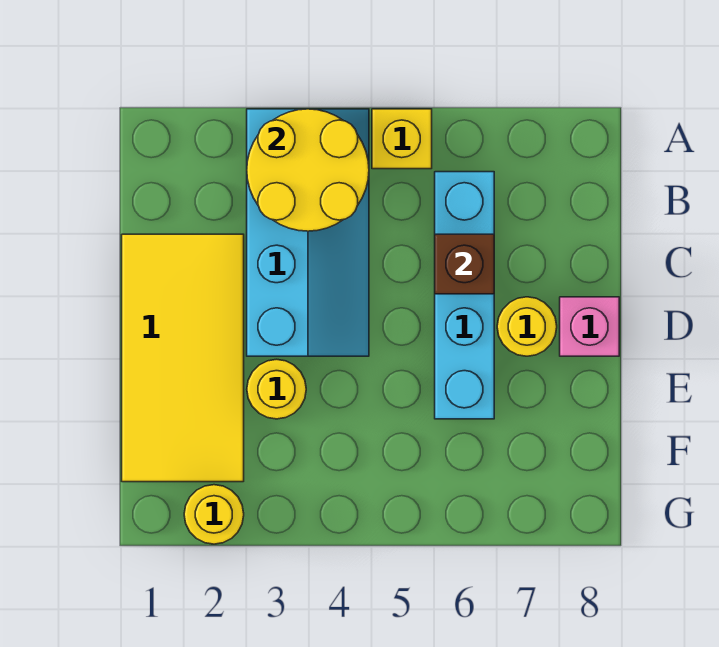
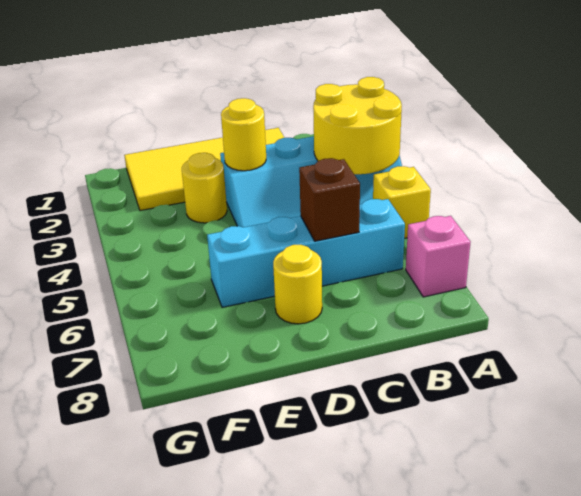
pink 1x1 brick [560,297,619,356] -> pink 1x1 brick moved to [406,216,471,297]
yellow 1x1 round brick [184,485,244,544] -> yellow 1x1 round brick moved to [221,98,266,171]

